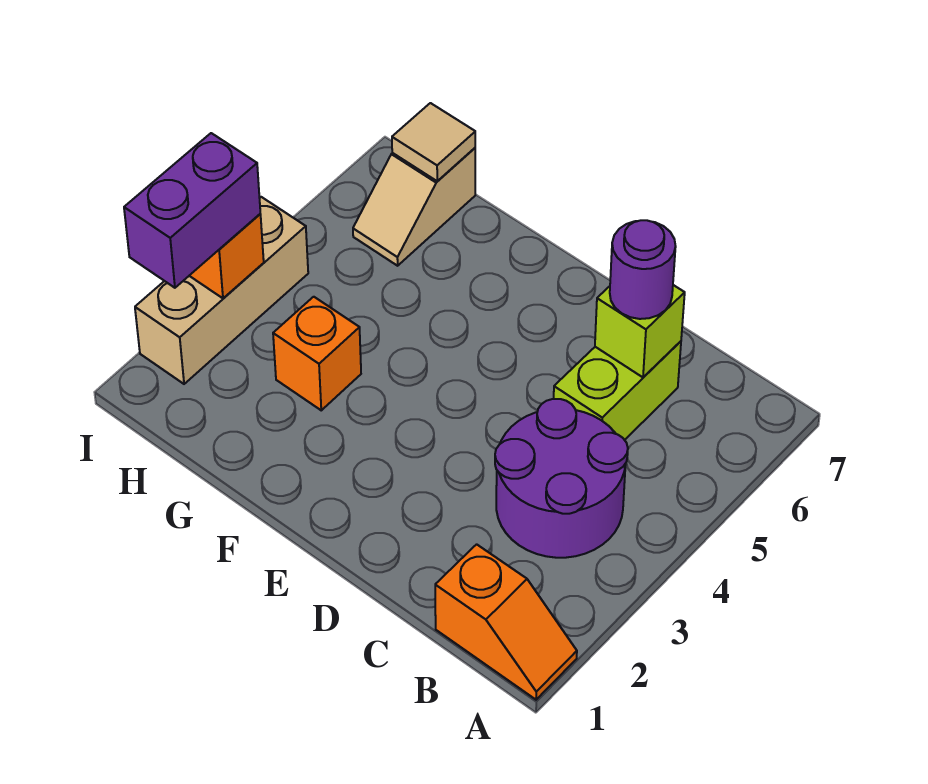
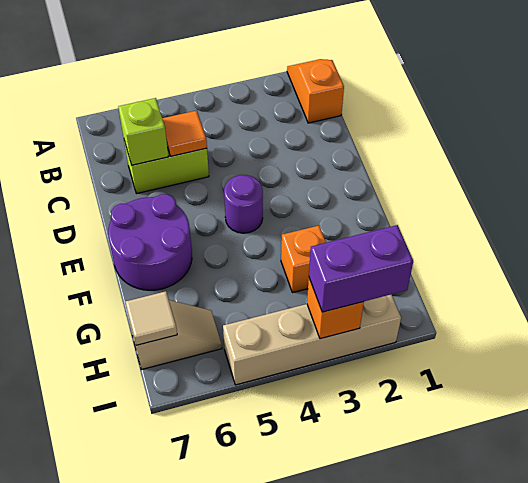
purple 2x2 round brick [495,399,628,558] -> purple 2x2 round brick moved to [108,194,192,290]
none -> orange 1x1 tile [162,111,207,156]
purple 1x1 round brick [610,220,676,319] -> purple 1x1 round brick moved to [224,175,263,233]
tan 1x3 brick [135,197,308,384] -> tan 1x4 brick [223,294,401,385]

